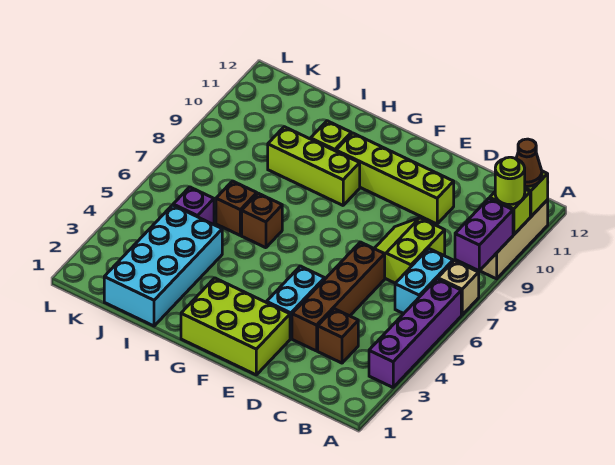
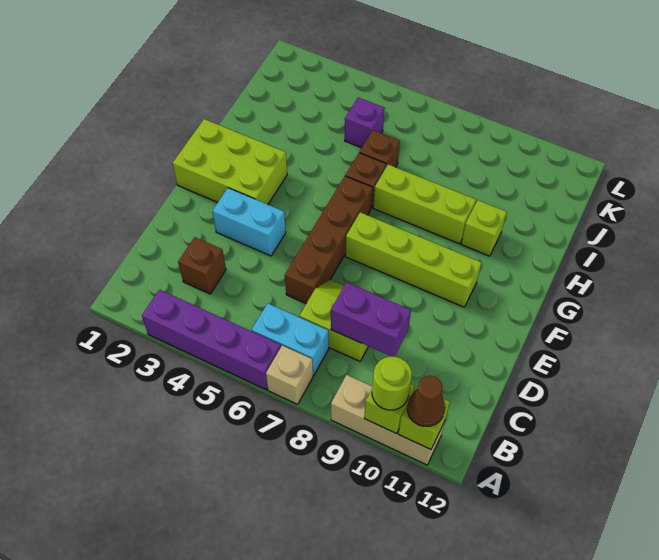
purple 1x2 brick [455,198,513,271] -> purple 1x2 brick moved to [331,282,411,357]
brown 1x4 brick [292,242,385,351] -> brown 1x4 brick turned to [285,176,373,303]
lime 1x4 brick [336,133,454,224] -> lime 1x4 brick turned to [345,212,481,307]
lime 2x3 brick [181,278,290,375] -> lime 2x3 brick turned to [173,119,287,204]
lime 1x3 brick [268,127,360,205] -> lime 1x3 brick turned to [373,164,476,244]
cyan 2x4 brick [104,205,222,326] -> none

